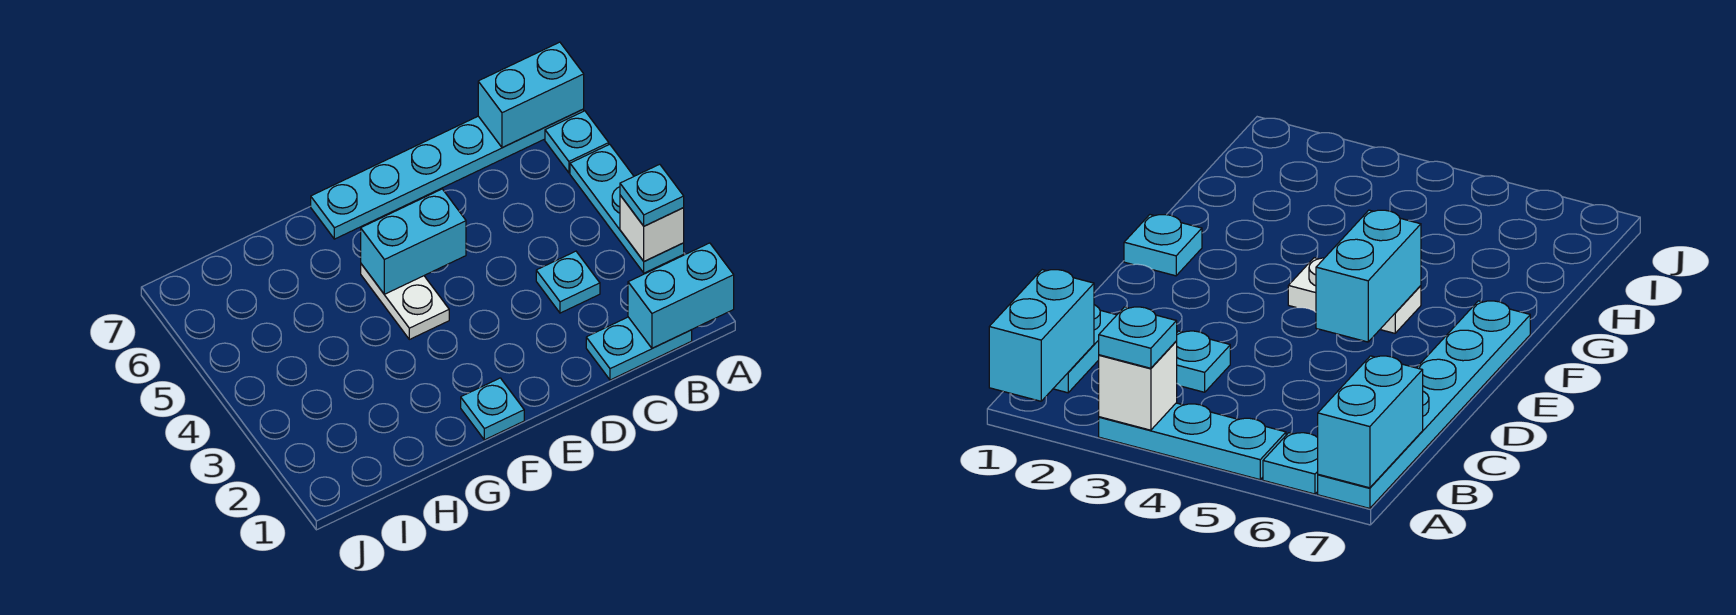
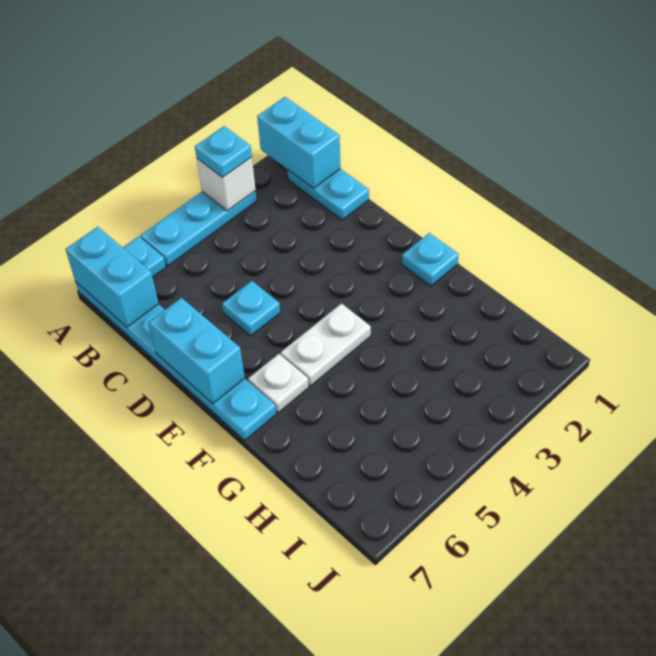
cyan 1x1 plate [536,251,600,313] -> cyan 1x1 plate moved to [222,281,280,336]
cyan 1x2 brick [361,189,466,294] -> cyan 1x2 brick moved to [149,298,245,404]
none -> white 1x1 plate [248,354,309,413]

